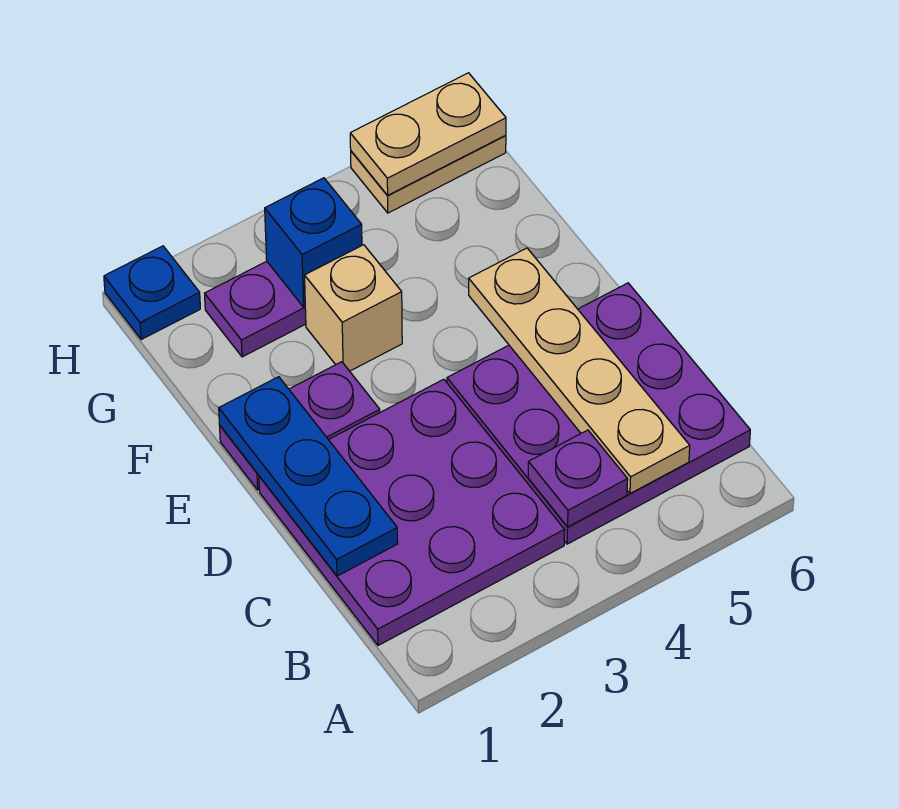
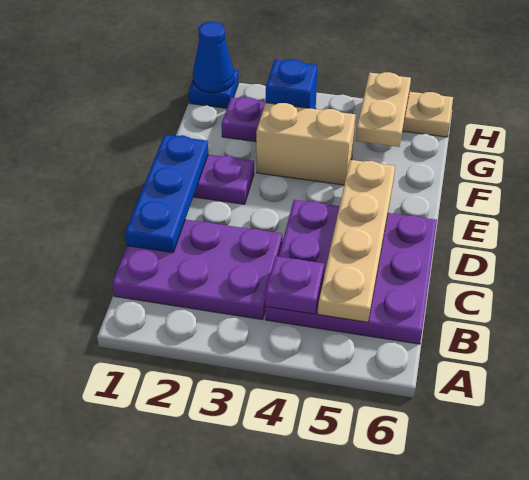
purple 3x3 plate [259,379,565,645] -> purple 2x3 plate [112,219,282,320]
tan 1x1 brick [305,245,402,371] -> tan 1x2 brick [256,103,355,185]
none -> blue 1x1 cone [193,22,234,93]
tan 1x2 plate [350,73,506,195] -> tan 1x2 plate turned to [356,72,411,147]

